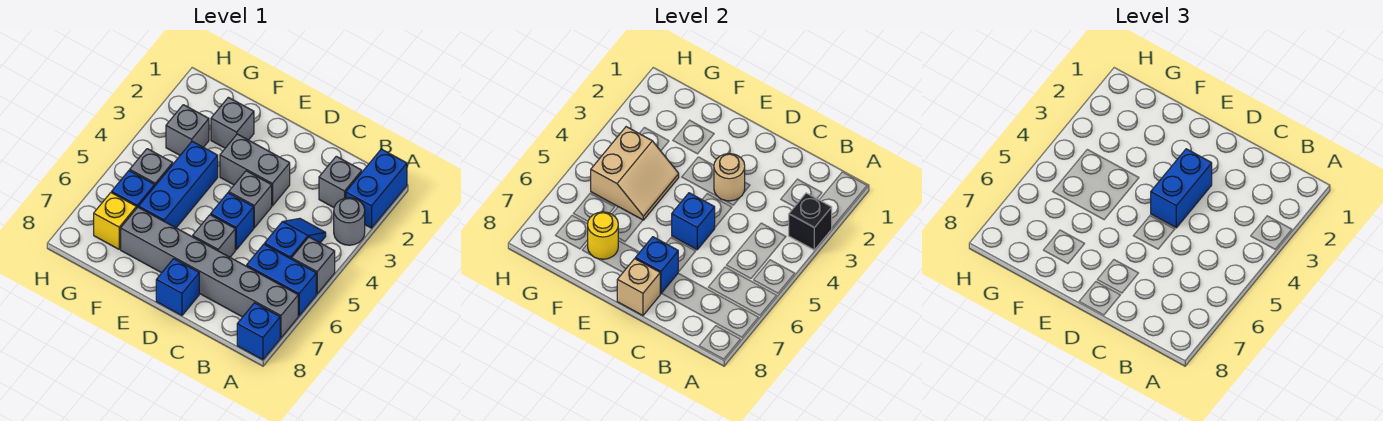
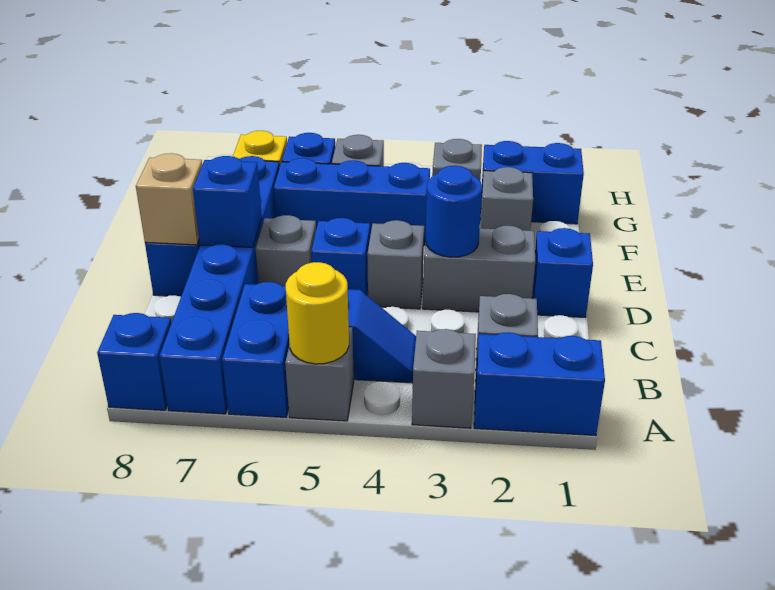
grey 1x1 round brick [334,198,365,245] -> grey 1x1 brick [412,329,476,428]
black 1x1 brick [789,193,832,250] -> none
grey 1x6 brick [121,207,298,338] -> blue 1x6 brick [159,156,279,414]
grey 1x2 brick [220,134,290,206] -> grey 1x2 brick turned to [423,226,535,312]
tan 1x1 round brick [714,154,745,201] -> blue 1x1 round brick [426,166,482,257]
blue 1x2 brick [1151,149,1212,228] -> blue 1x2 brick moved to [481,141,584,224]
blue 1x1 brick [672,193,715,250] -> blue 1x1 brick moved to [532,228,593,317]
tan 2x2 slope [591,127,679,220] -> none
yellow 1x1 round brick [588,212,618,259] -> yellow 1x1 round brick moved to [286,262,349,364]

